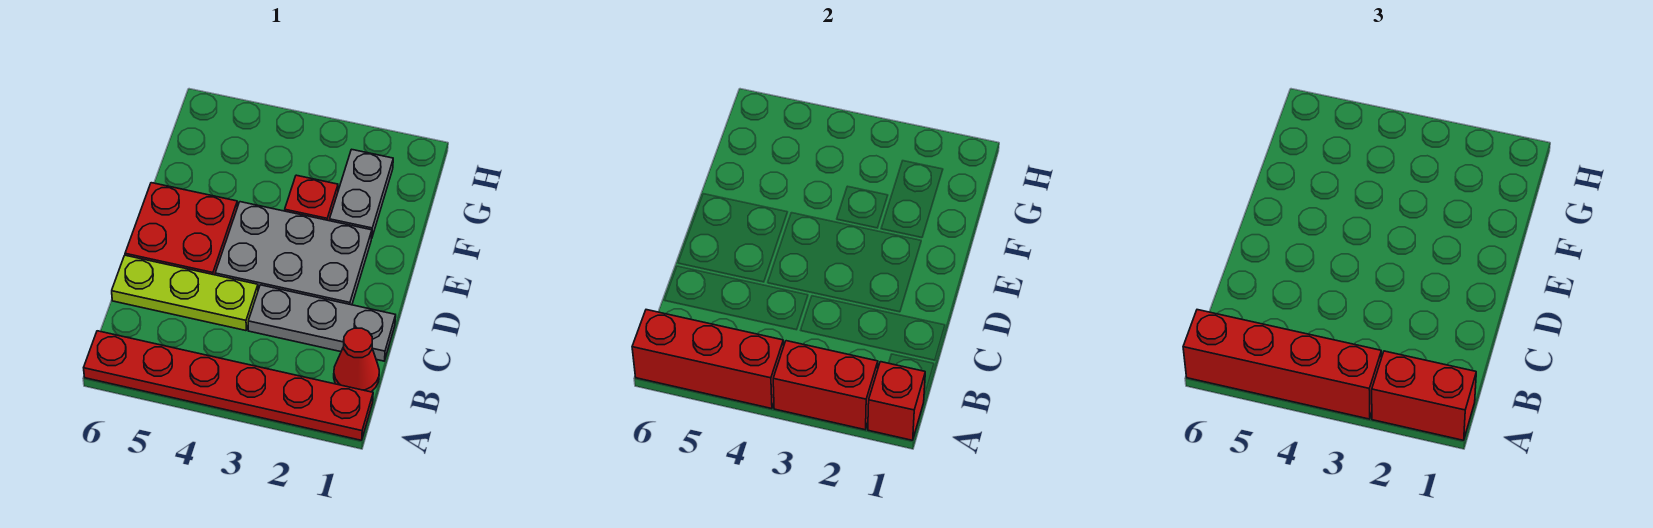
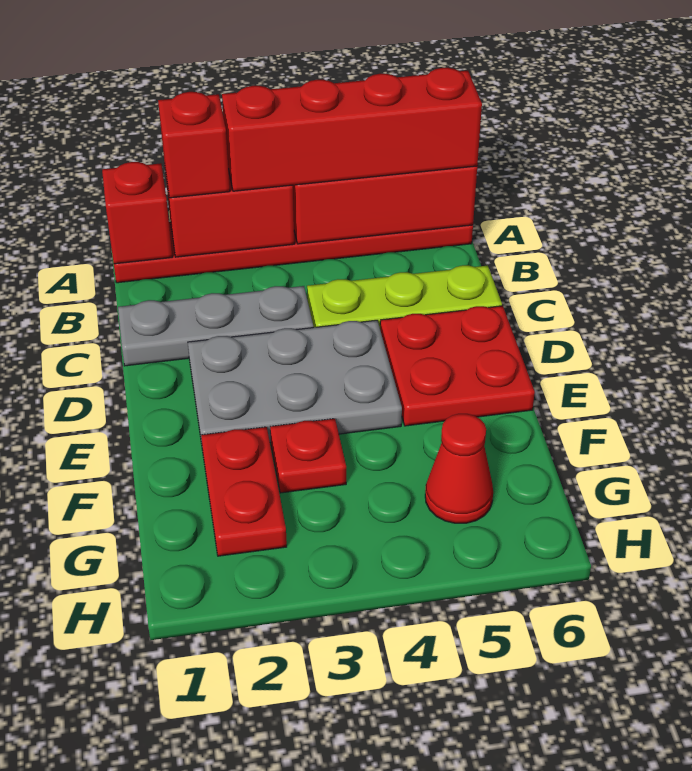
red 1x2 brick [1372,351,1476,440] -> red 1x1 brick [158,92,230,198]
red 1x1 cone [334,328,379,392] -> red 1x1 cone moved to [425,414,493,523]
grey 1x2 plate [329,149,393,239] -> red 1x2 plate [201,427,287,556]

